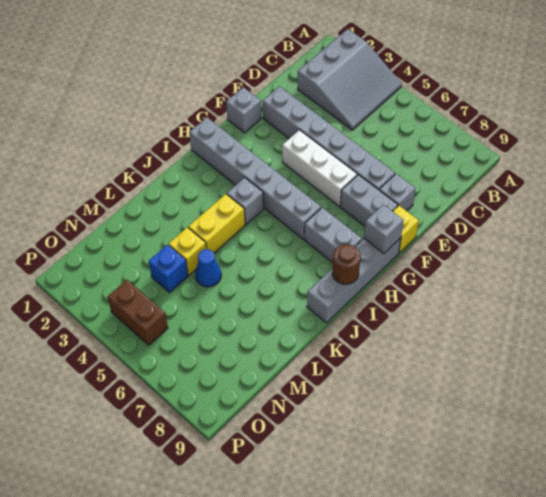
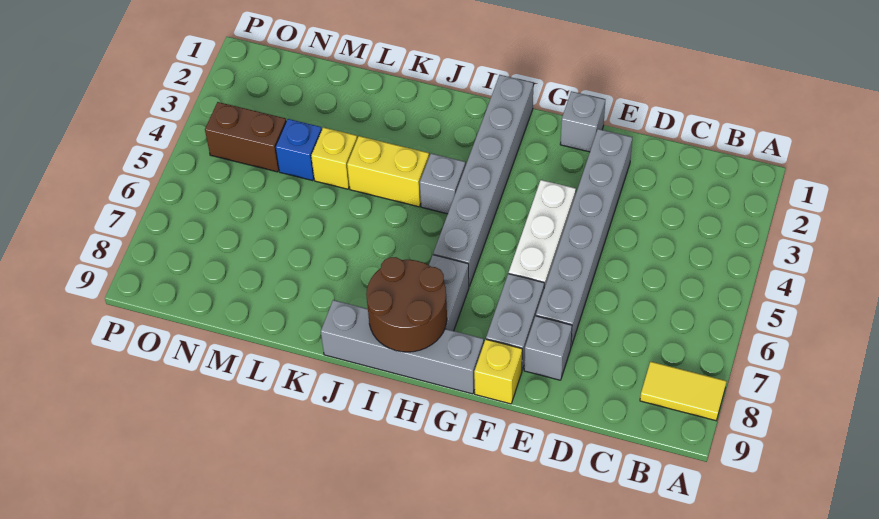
grey 3x3 slope [298,29,402,130] -> none
none -> yellow 1x2 tile [640,362,727,421]
grey 1x1 brick [364,205,404,254] -> none
brown 1x1 round brick [332,244,361,284] -> brown 2x2 round brick [366,257,447,352]
blue 1x1 cone [195,249,221,287] -> none
brown 1x2 brick [107,280,168,345] -> brown 1x2 brick turned to [205,102,286,172]

